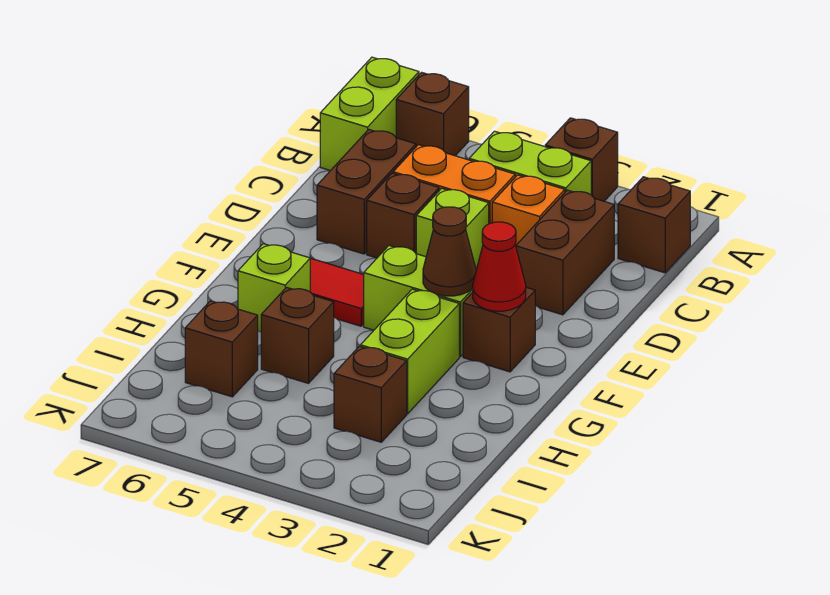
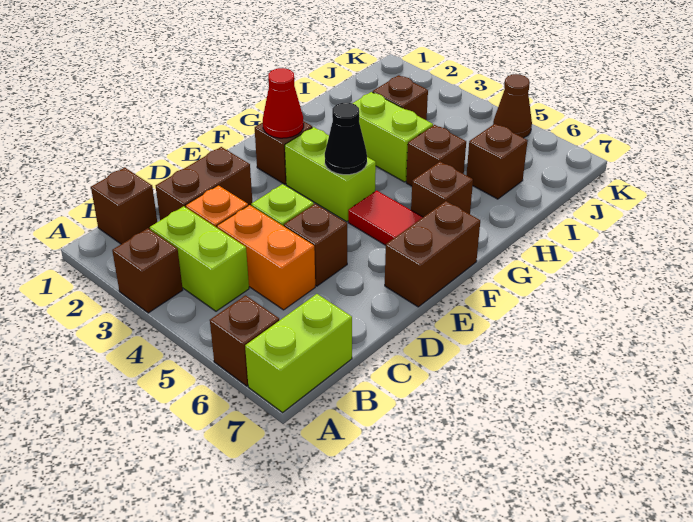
brown 1x2 brick [317,130,416,254] -> brown 1x2 brick moved to [385,201,480,307]
brown 1x1 cone [423,207,476,296] -> brown 1x1 cone moved to [493,74,532,138]
none -> black 1x1 cone [325,103,367,175]
lime 1x2 brick [361,289,459,414] -> lime 1x2 brick turned to [352,92,433,182]
lime 1x1 brick [238,244,310,332] -> brown 1x1 brick [411,162,473,217]

